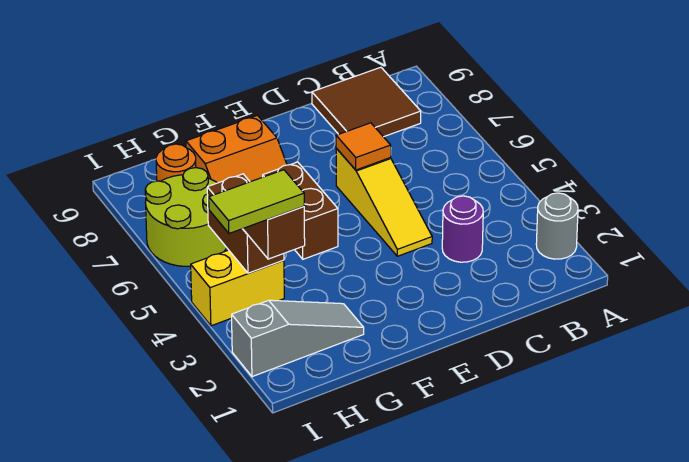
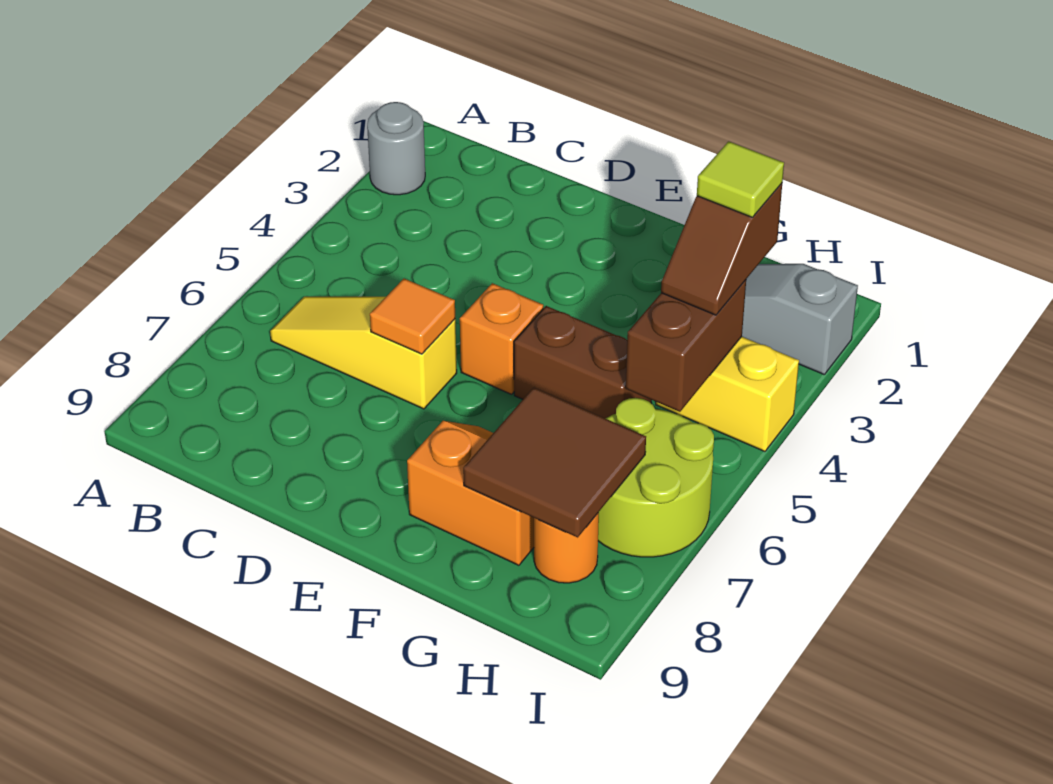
brown 2x2 tile [312,67,421,137] -> brown 2x2 tile moved to [463,388,646,537]
purple 1x1 round brick [442,196,483,262] -> none
yellow 1x3 slope [336,148,432,256] -> yellow 1x3 slope turned to [270,297,457,409]
none -> orange 1x1 brick [460,283,543,394]
brown 1x2 brick [263,162,338,259] -> brown 1x2 brick turned to [514,306,652,419]
lime 1x2 tile [209,170,304,233] -> lime 1x1 tile [697,141,784,217]

